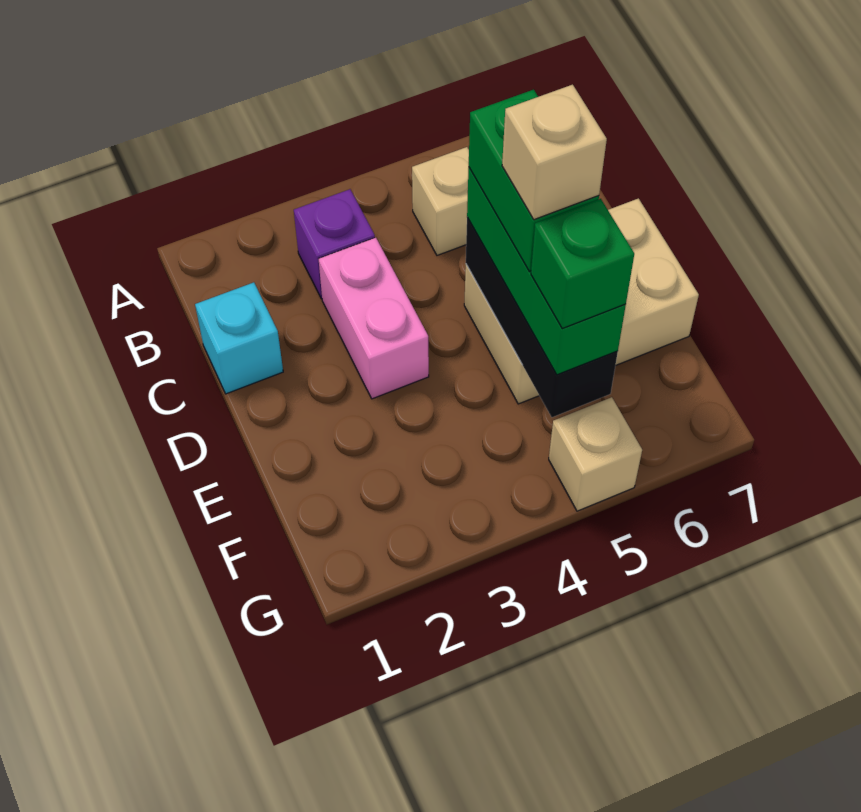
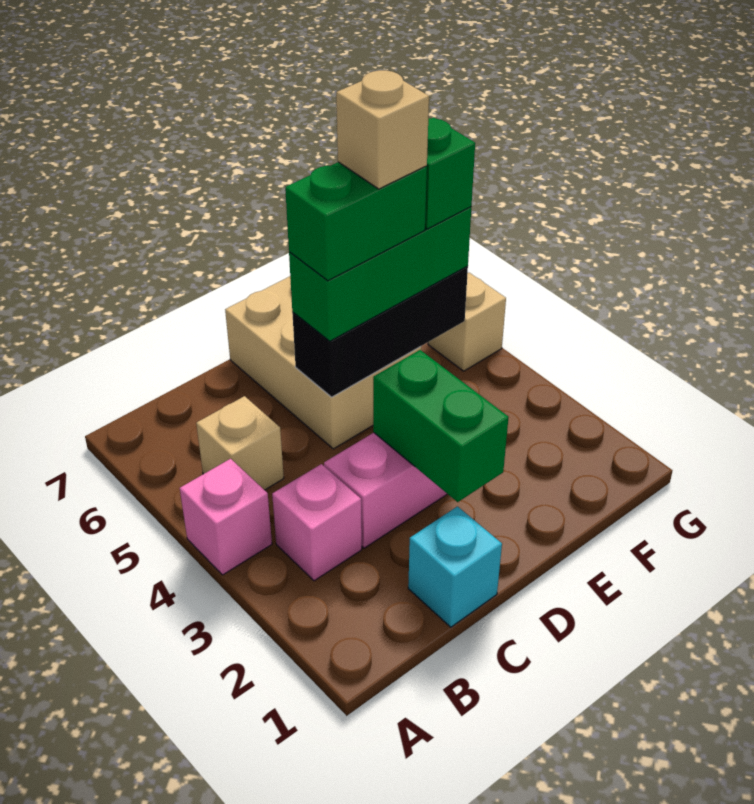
none -> pink 1x1 brick [180,459,272,575]
purple 1x1 brick [294,189,375,299] -> pink 1x1 brick [272,464,362,581]
none -> green 1x2 brick [373,350,509,502]

